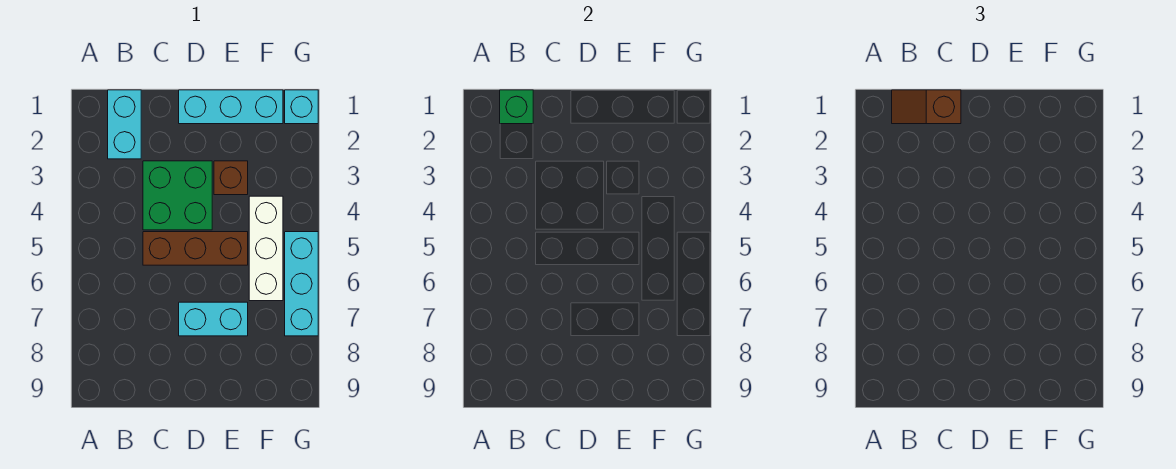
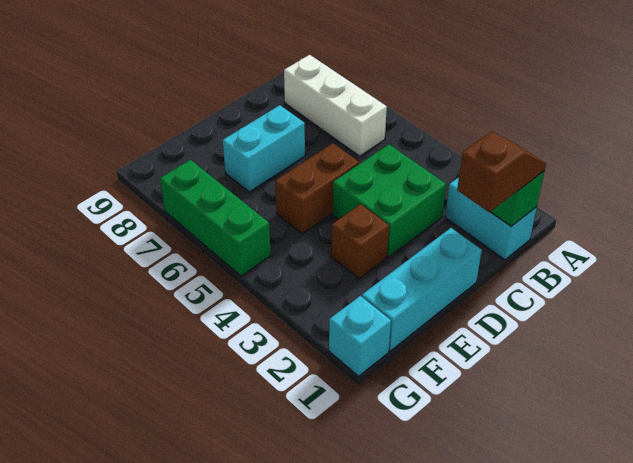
brown 1x3 brick [143,232,248,265] -> brown 1x2 brick [275,143,359,234]
white 1x3 brick [249,196,283,301] -> white 1x3 brick moved to [284,55,387,156]
cyan 1x3 brick [285,232,318,336] -> green 1x3 brick [160,160,271,276]

